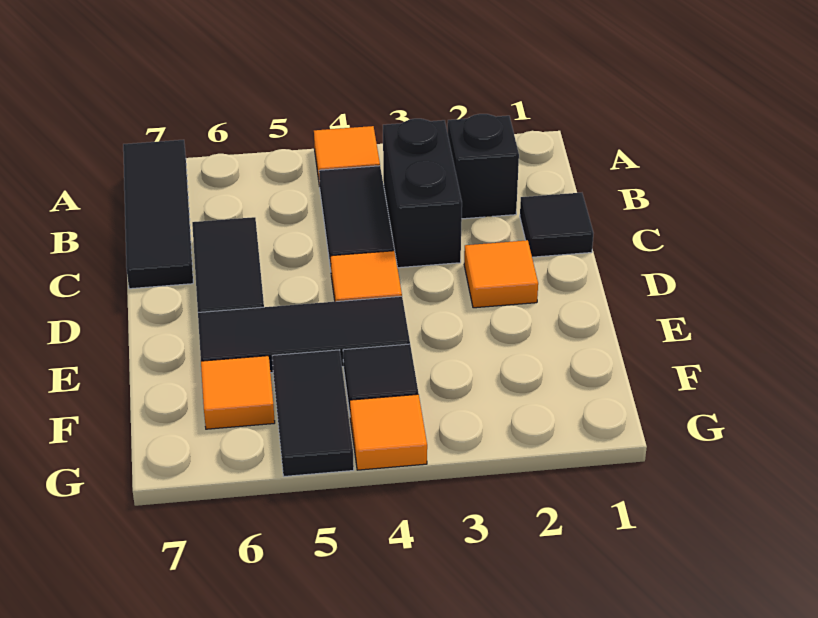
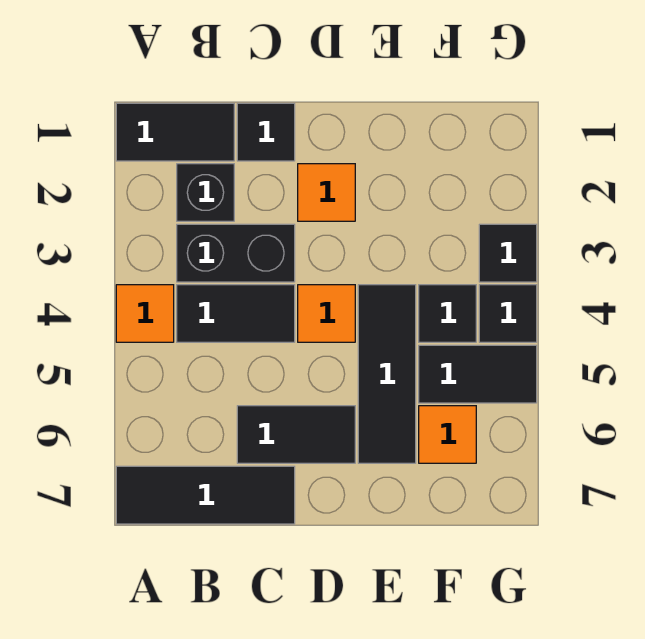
none -> black 1x2 tile [116,103,234,161]
none -> black 1x1 tile [479,224,537,282]
orange 1x1 tile [350,394,427,470] -> black 1x1 tile [479,285,537,342]

